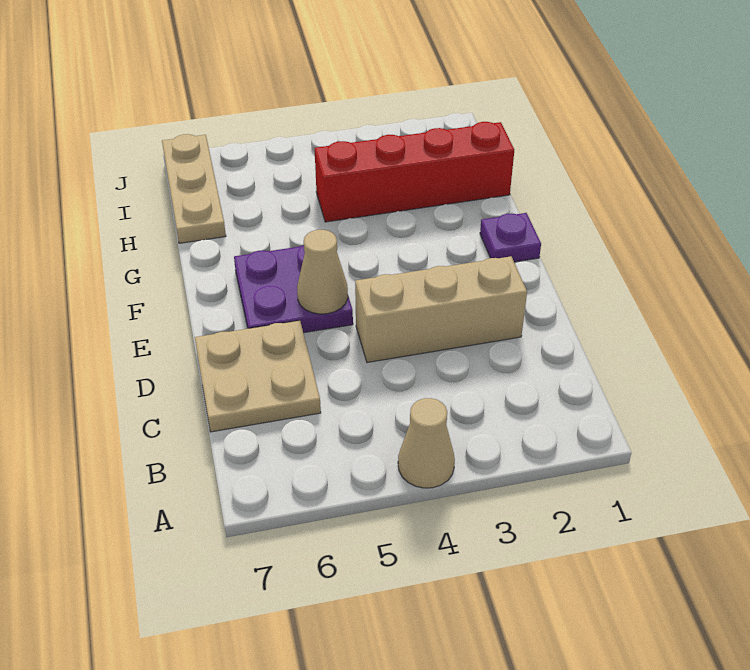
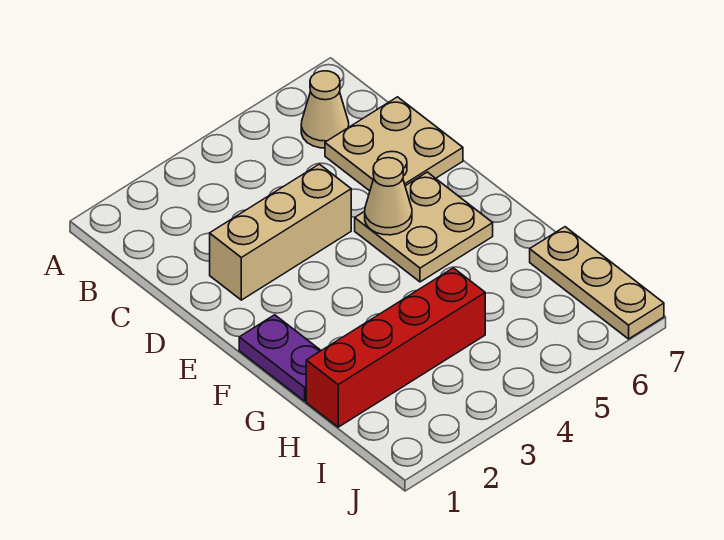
tan 1x1 cone [398,398,455,488] -> tan 1x1 cone moved to [301,71,349,148]
purple 2x2 plate [234,245,353,333] -> tan 2x2 plate [355,172,493,282]
purple 1x1 plate [480,213,541,262] -> purple 1x2 plate [239,315,321,401]

